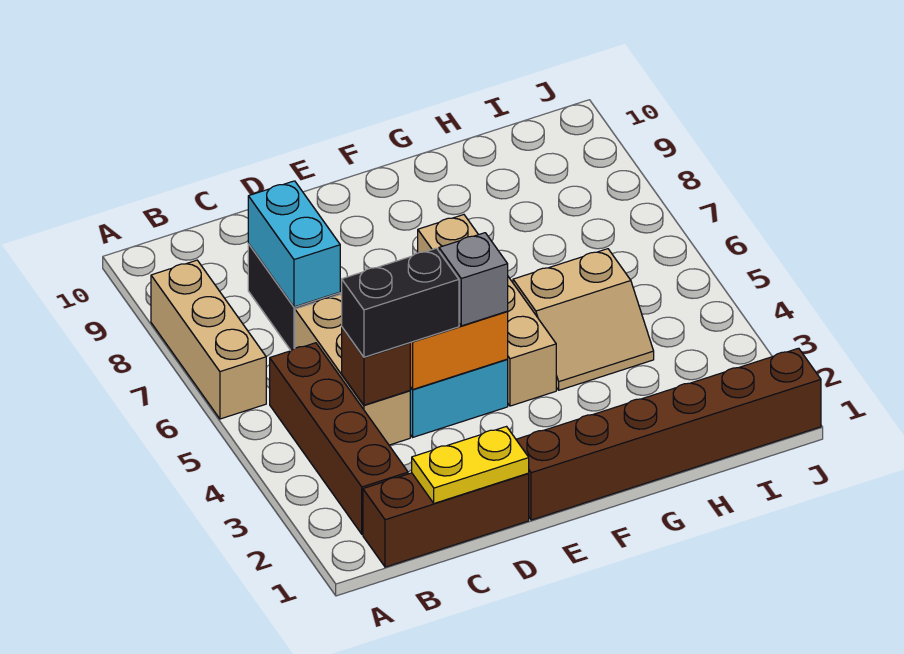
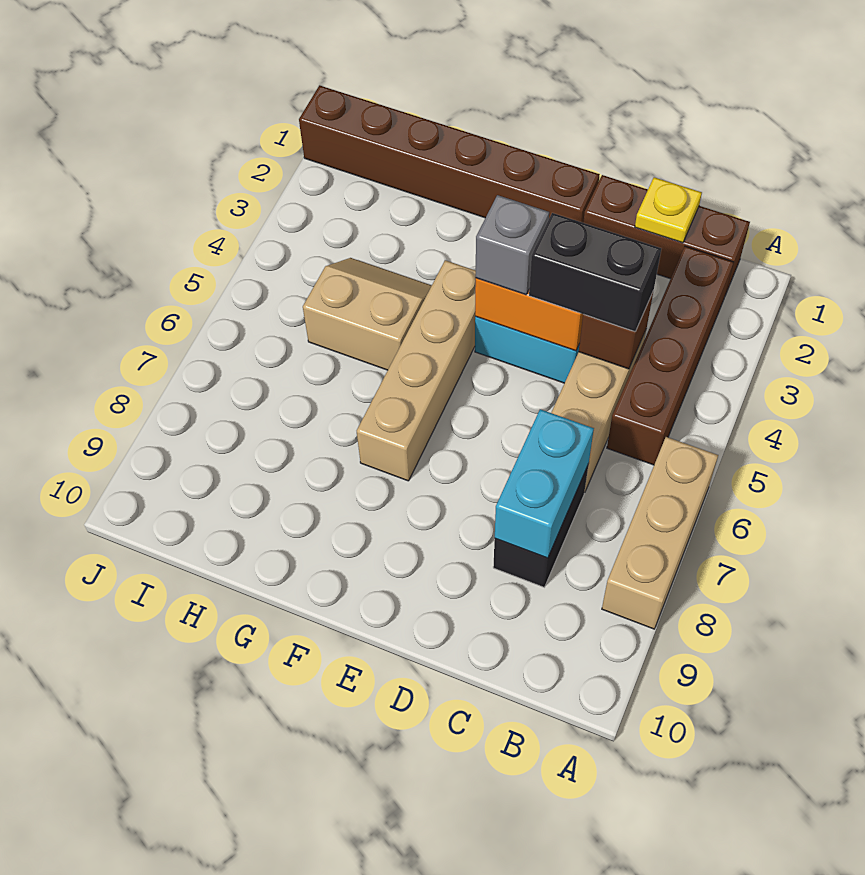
yellow 1x2 plate [412,427,529,503] -> yellow 1x1 plate [635,177,702,243]

